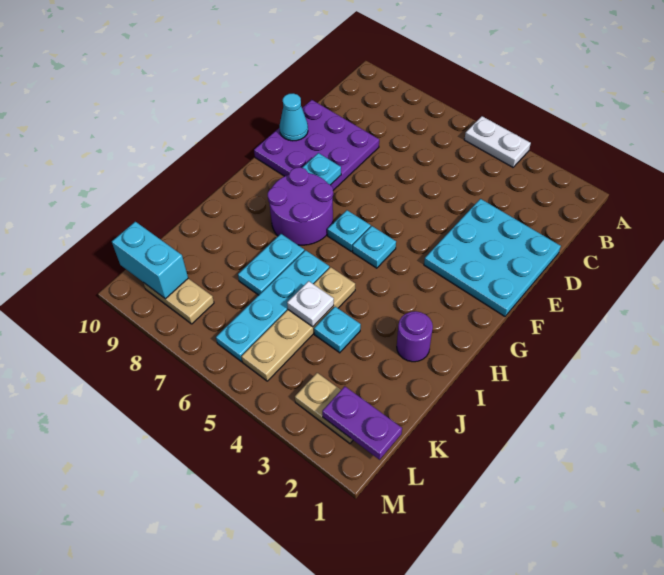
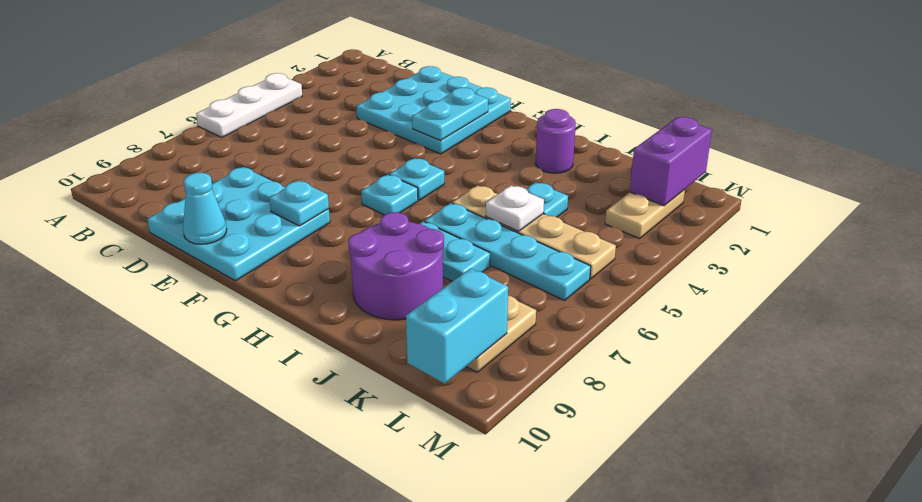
white 1x2 plate [464,116,531,167] -> white 1x3 plate [196,73,302,137]
purple 3x3 plate [254,100,379,190] -> cyan 3x3 plate [147,167,330,281]
none -> cyan 1x2 plate [412,88,488,141]
purple 2x2 round brick [268,167,333,245] -> purple 2x2 round brick moved to [348,212,444,320]
purple 1x2 plate [322,386,402,460] -> purple 1x2 brick [630,117,712,206]

